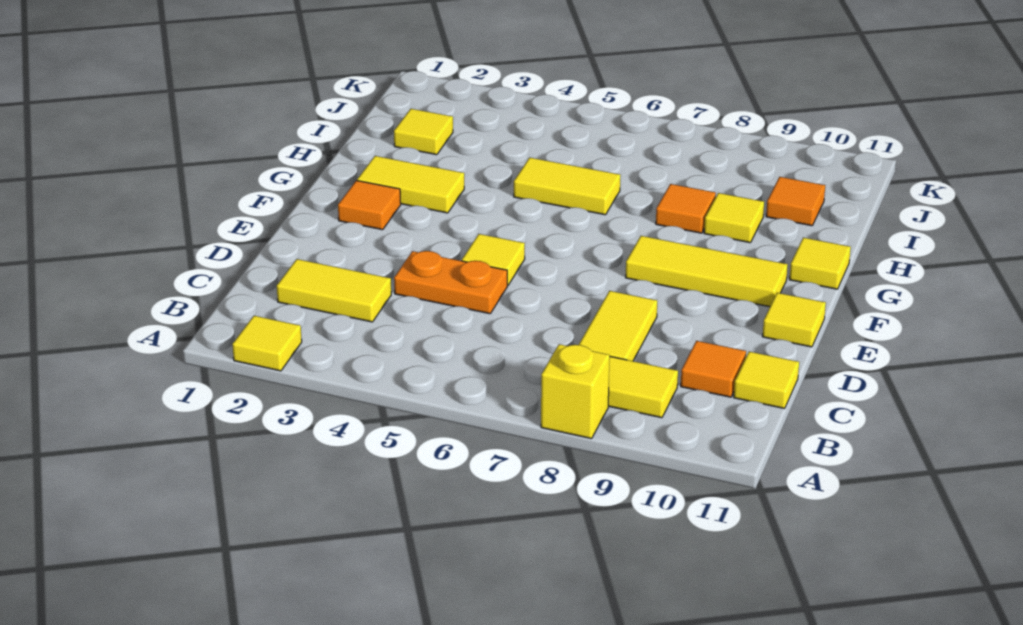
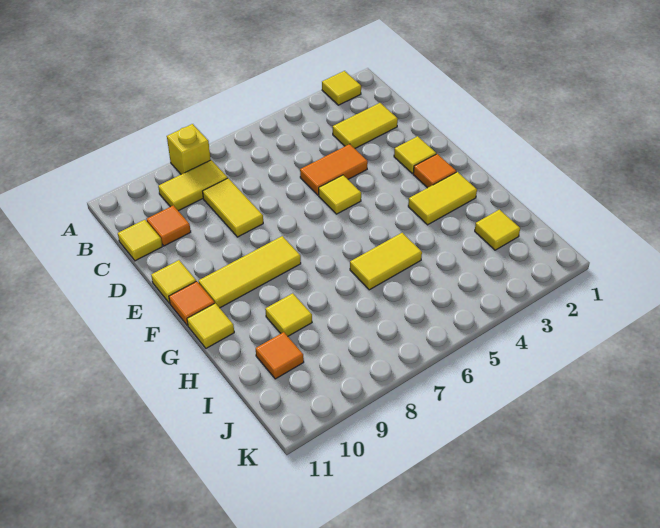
orange 1x2 plate [394,251,507,314] -> orange 1x2 tile [300,144,368,195]
none -> yellow 1x1 tile [394,136,436,174]
orange 1x1 tile [656,184,716,233] -> orange 1x1 tile moved to [169,281,215,325]

